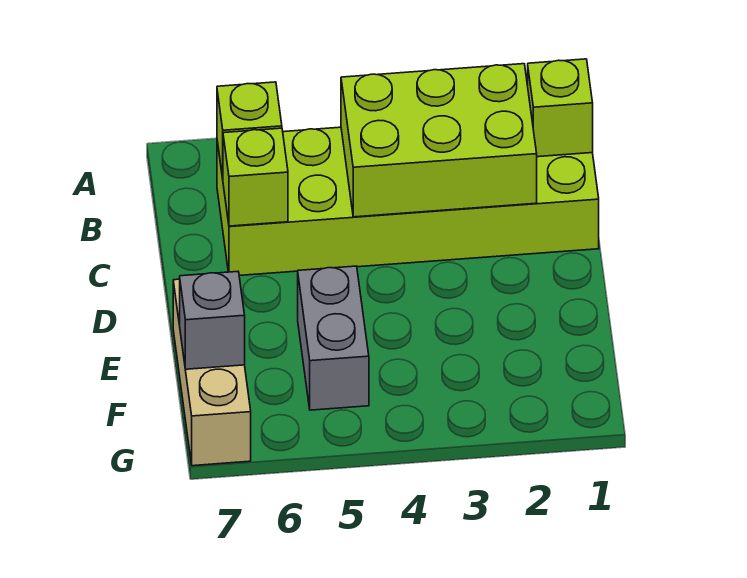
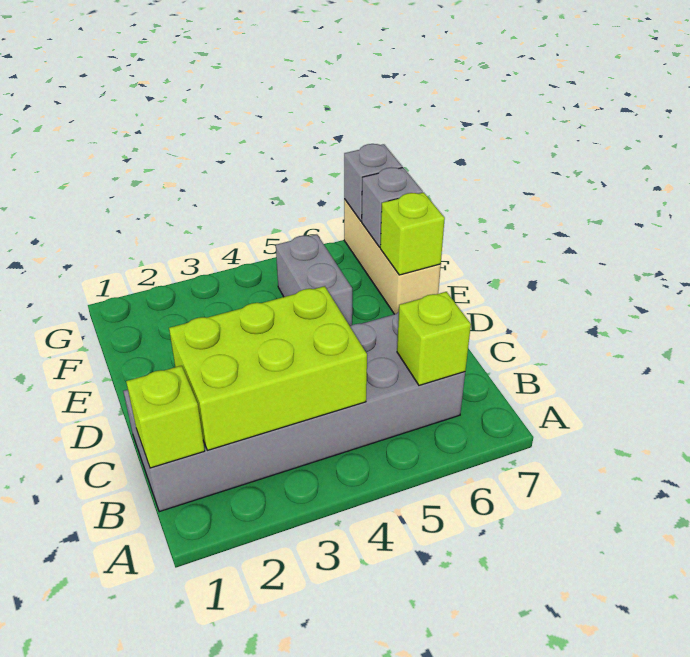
lime 2x6 brick [217,127,599,276] -> grey 2x6 brick [123,312,465,512]
lime 1x1 brick [223,128,288,226] -> lime 1x1 brick moved to [380,192,445,275]
none -> grey 1x1 brick [344,144,402,221]

